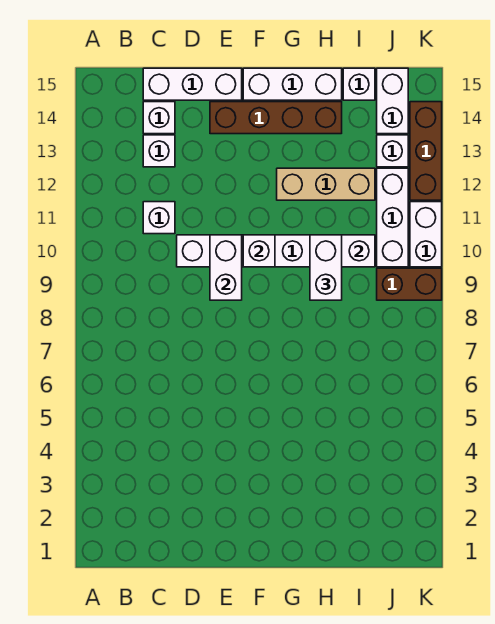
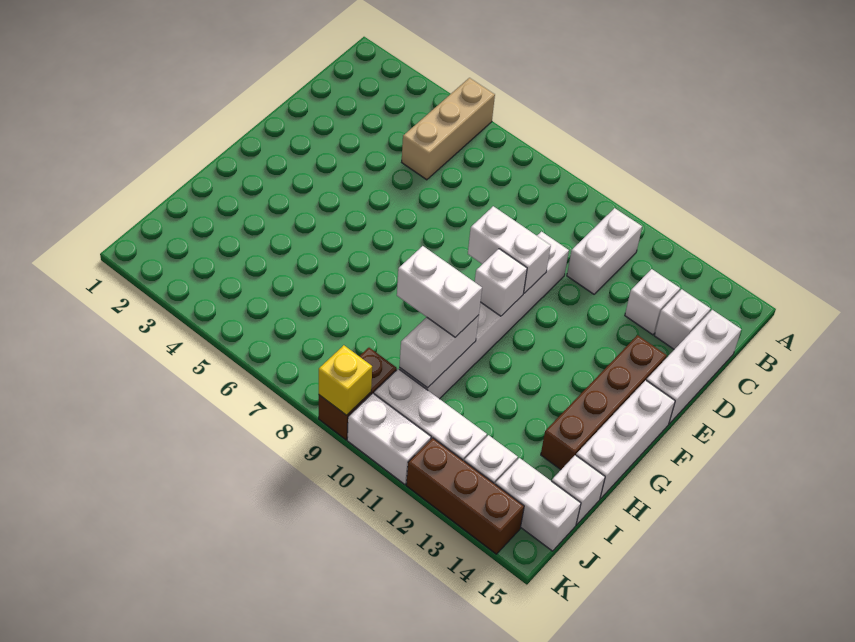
white 1x1 brick [143,202,175,234] -> white 1x2 brick [567,208,642,294]
tan 1x3 brick [277,168,375,200] -> tan 1x3 brick moved to [402,78,495,180]
none -> yellow 1x1 brick [319,345,372,415]

